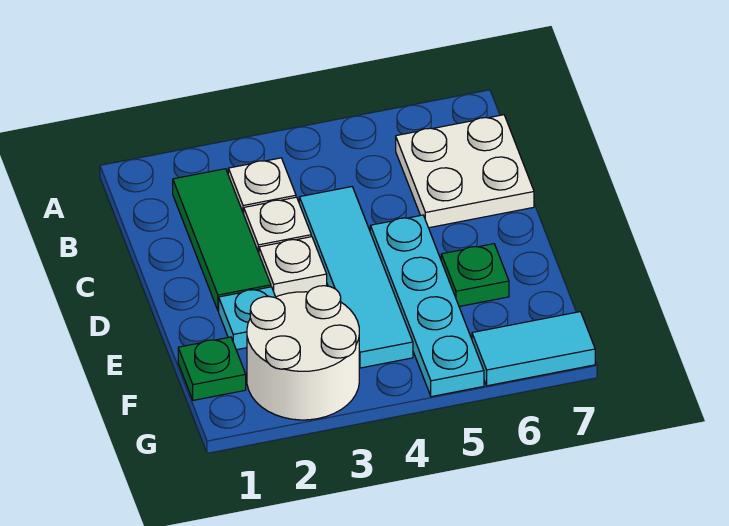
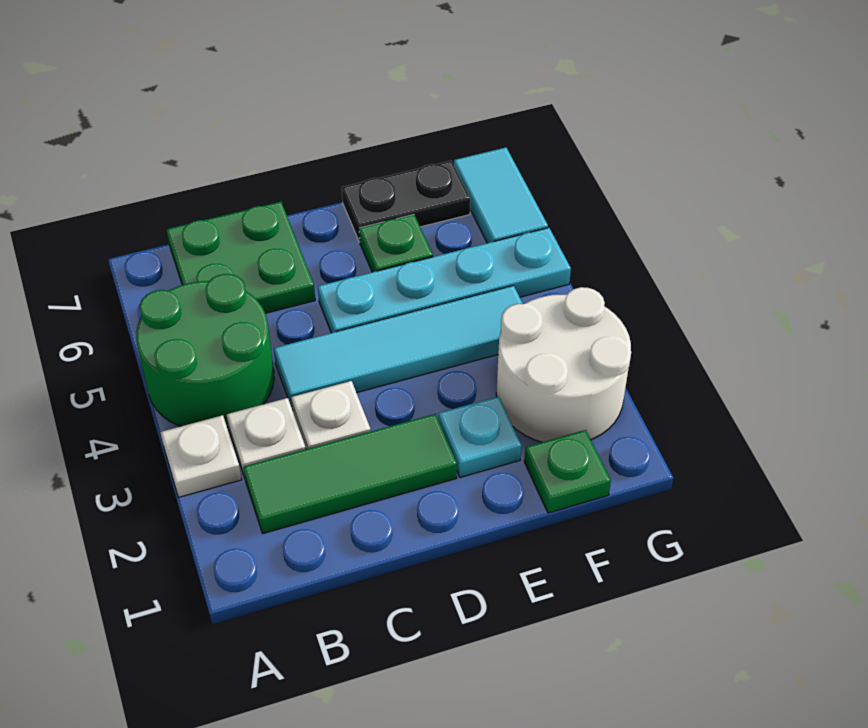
none -> green 2x2 round brick [136,274,274,427]
white 2x2 plate [396,115,534,228] -> green 2x2 plate [166,202,315,313]
white 1x1 plate [259,237,327,297] -> white 1x1 plate moved to [160,415,242,497]
none -> black 1x2 plate [342,161,470,242]

